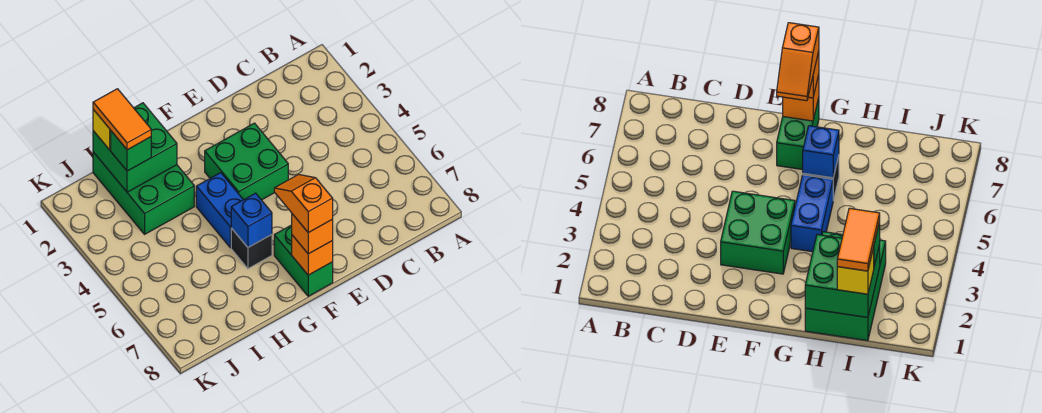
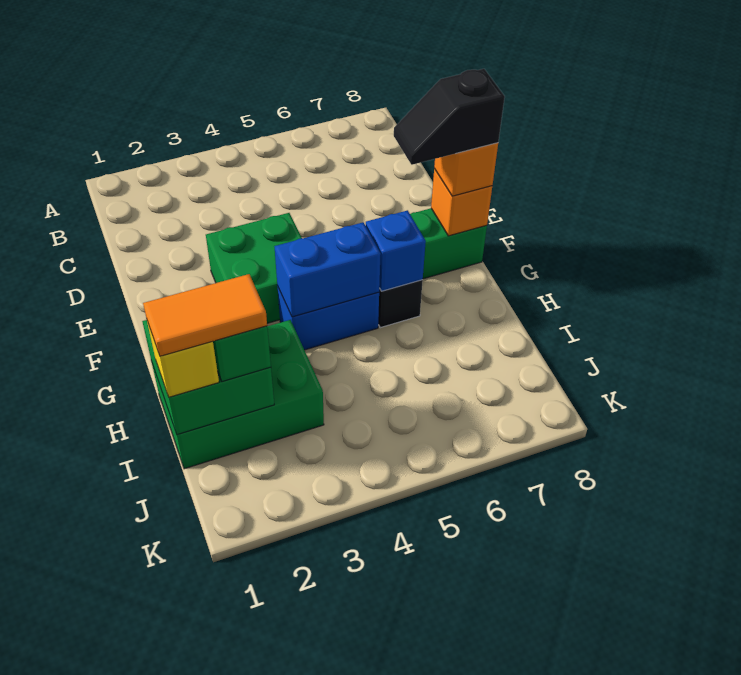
orange 1x2 slope [274,174,333,233] -> black 1x2 slope [394,69,505,165]
none -> blue 1x2 brick [274,222,381,317]

